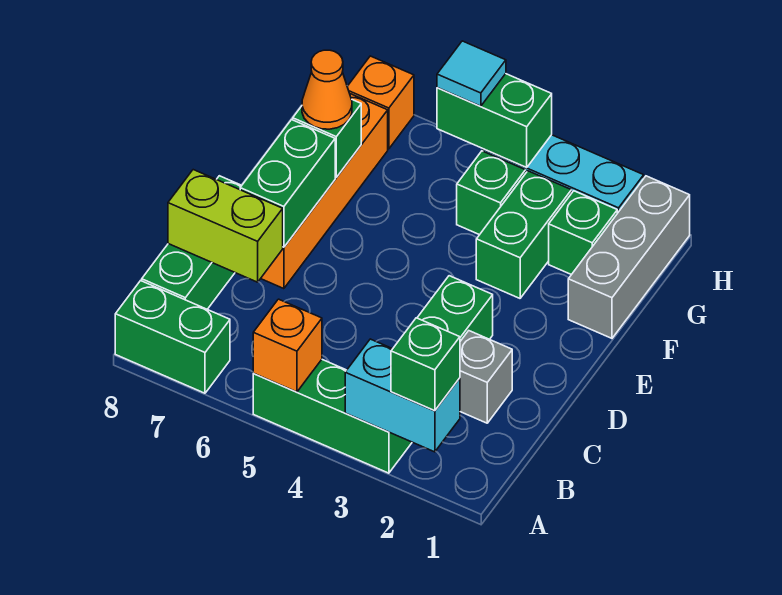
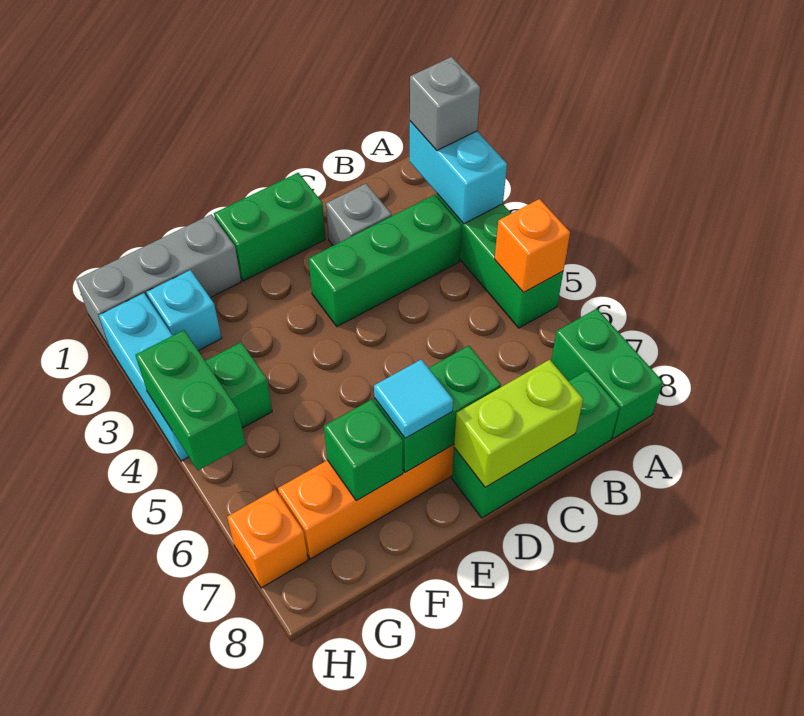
green 1x1 brick [391,318,460,411] -> grey 1x1 brick [410,57,480,150]
lime 1x2 brick [168,170,283,282] -> lime 1x2 brick turned to [454,360,583,487]
green 1x2 brick [476,171,571,298] -> green 1x2 brick moved to [214,173,326,281]
orange 1x1 cone [302,50,352,129] -> none
green 1x1 brick [549,191,617,275] -> cyan 1x1 brick [147,270,222,351]
cyan 1x1 tile [437,41,506,106] -> cyan 1x1 tile moved to [374,359,453,438]

